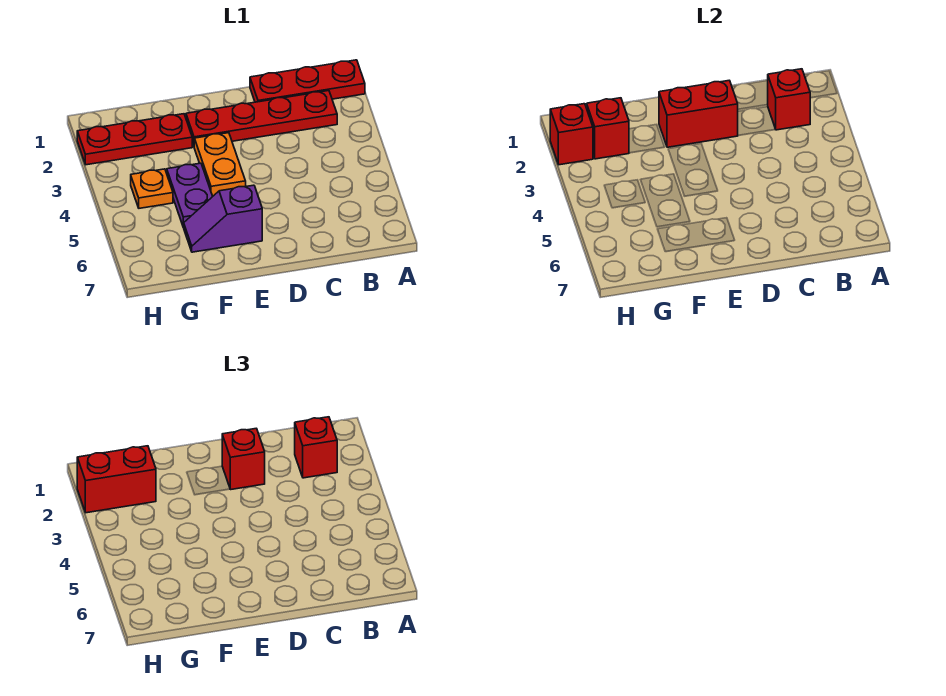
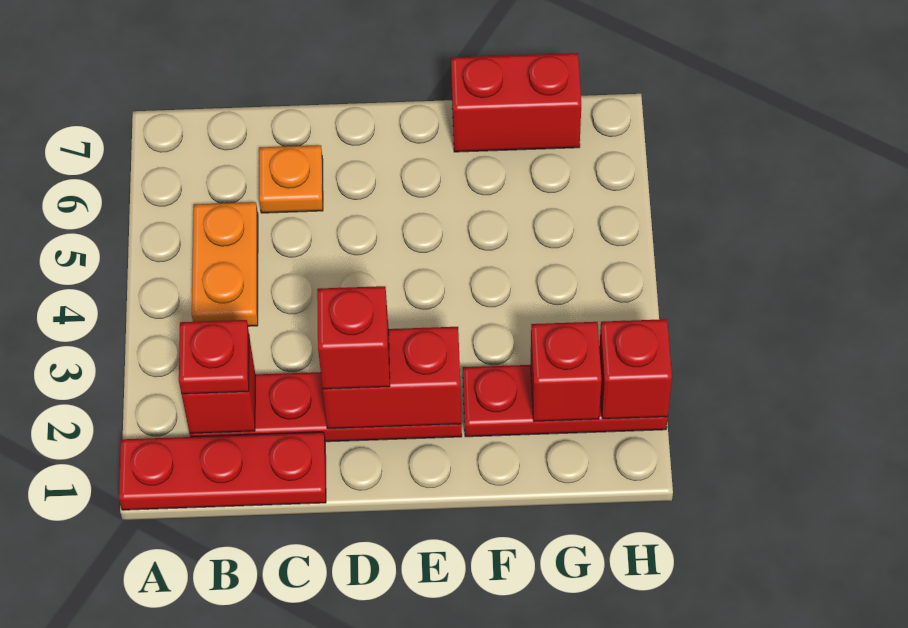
red 1x1 brick [295,417,337,478] -> red 1x1 plate [179,320,249,394]
orange 1x2 plate [194,133,246,196] -> orange 1x2 plate moved to [192,202,258,326]
purple 1x2 slope [183,185,262,252] -> none
purple 1x2 plate [167,163,213,227] -> none
red 1x2 brick [77,446,156,513] -> red 1x2 brick moved to [451,53,581,152]
orange 1x1 plate [131,169,173,208] -> orange 1x1 plate moved to [259,145,323,213]

